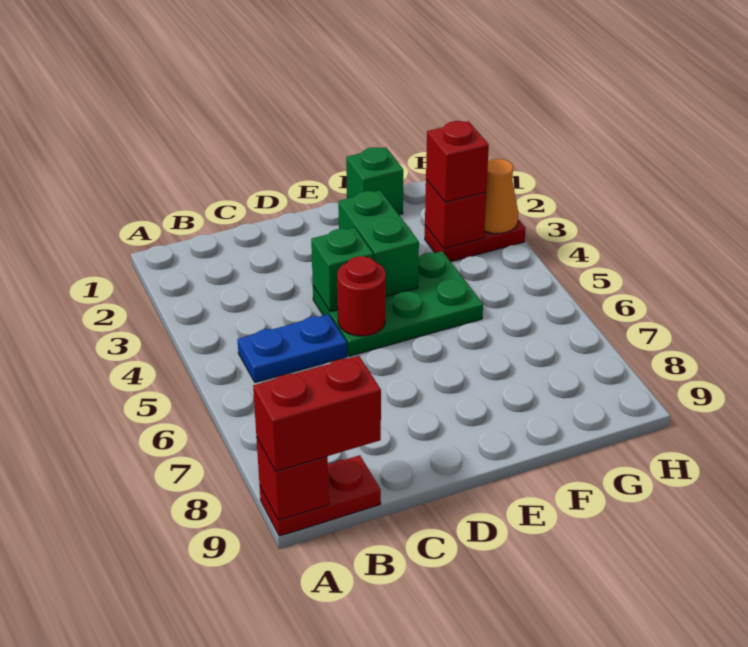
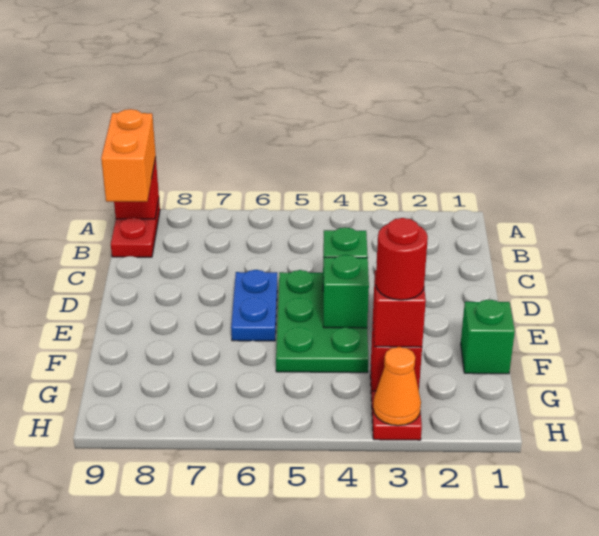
red 1x2 brick [253,356,381,471] -> orange 1x2 brick [101,109,156,202]
blue 1x2 plate [237,314,347,383] -> blue 1x2 plate moved to [231,270,277,341]
red 1x1 round brick [337,256,386,336] -> red 1x1 round brick moved to [376,218,428,300]
green 1x2 brick [338,190,419,296] -> green 1x1 brick [323,255,369,328]

